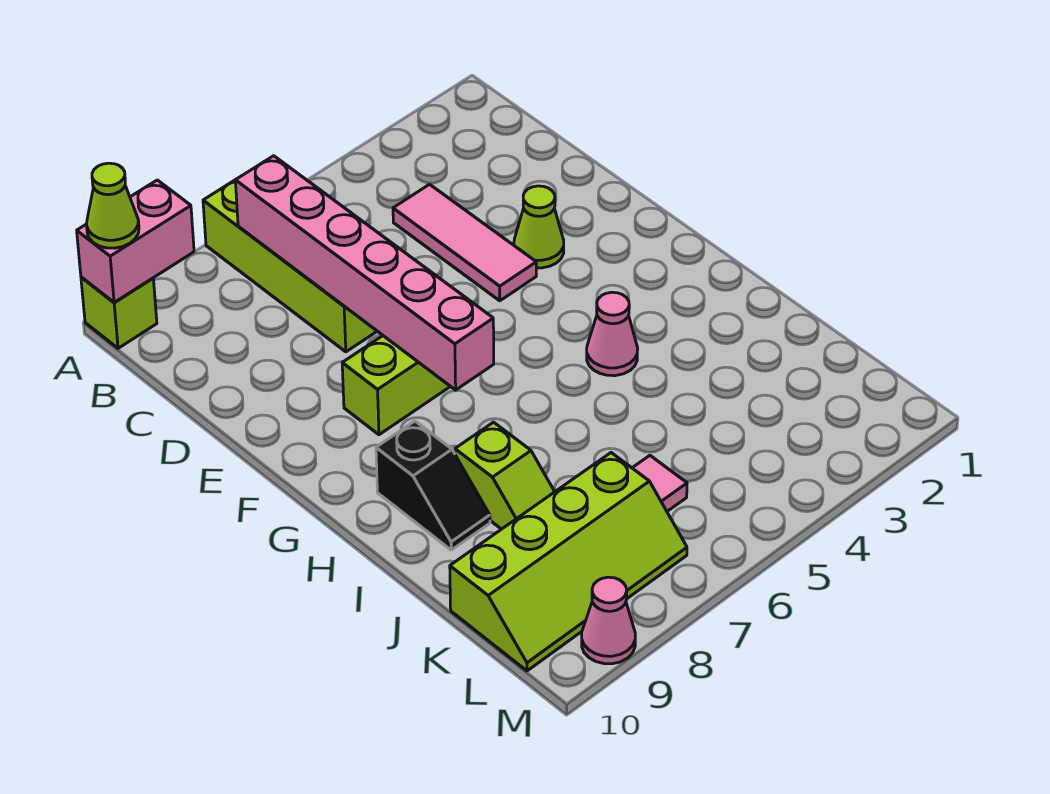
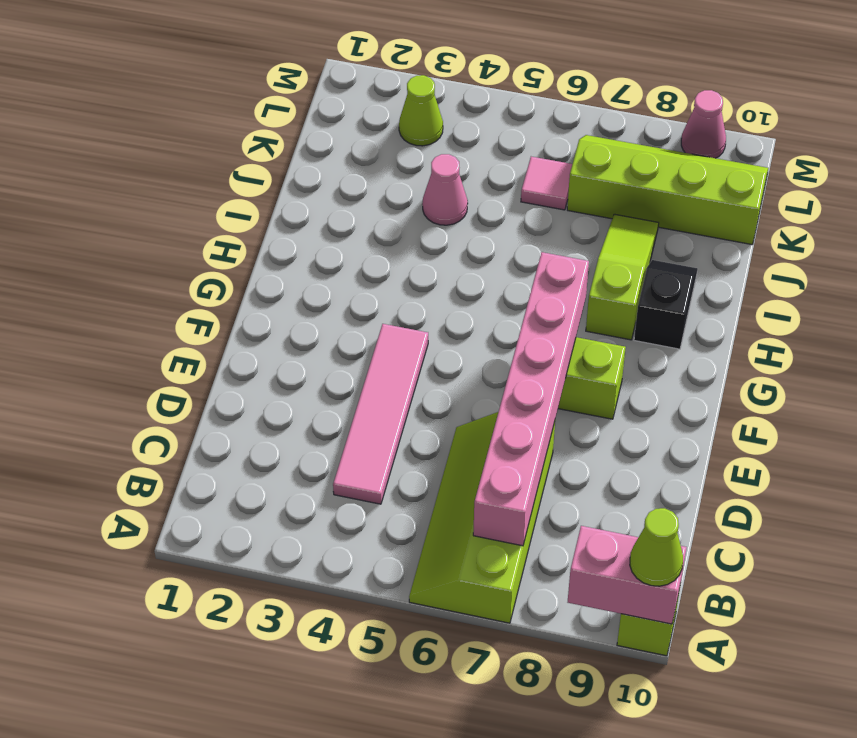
pink 1x3 tile [393,184,536,301] -> pink 1x4 tile [333,324,428,504]
lime 1x1 cone [514,186,564,268] -> lime 1x1 cone moved to [399,75,443,146]
pink 1x1 cone [587,292,638,376] -> pink 1x1 cone moved to [422,154,468,225]
lime 1x2 slope [455,422,555,529] -> lime 1x3 slope [586,214,659,340]

